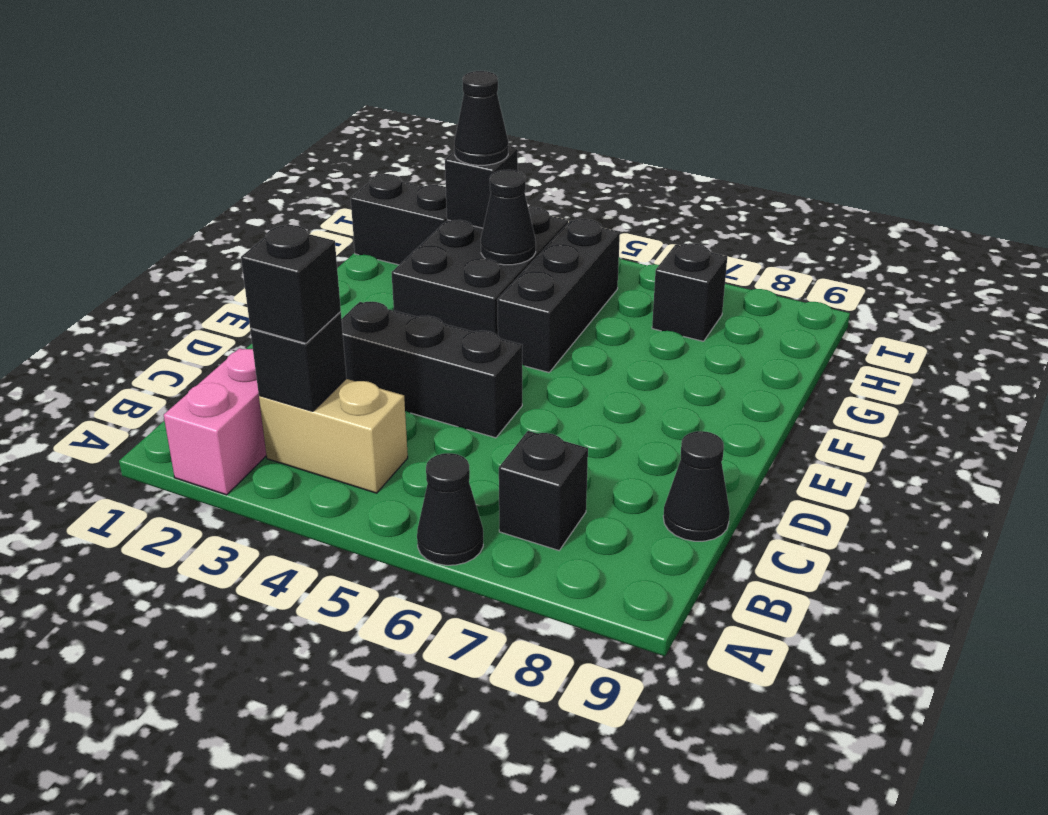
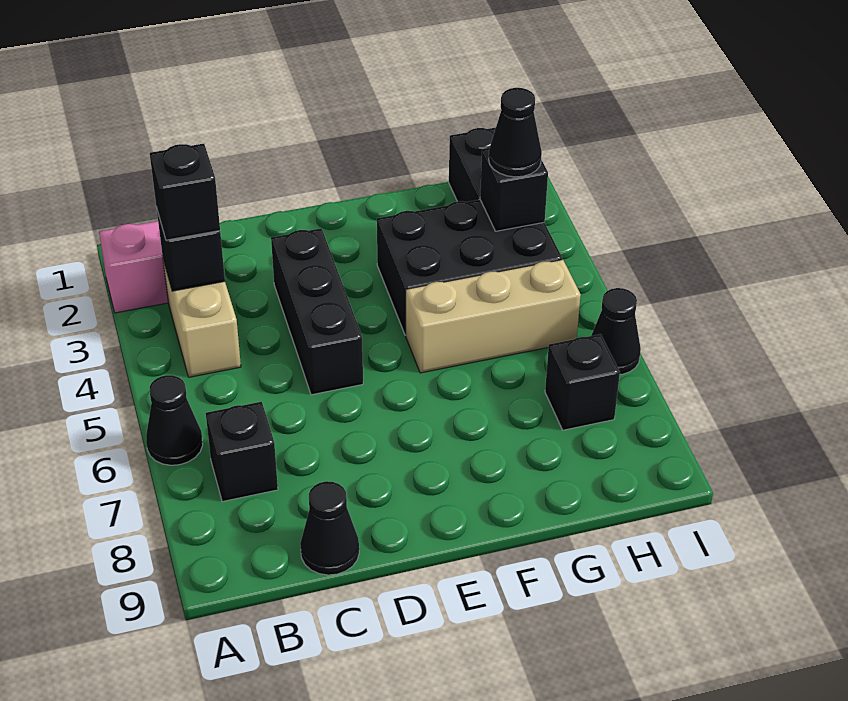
black 1x3 brick [497,219,620,372] -> tan 1x3 brick [406,260,581,373]
black 1x1 cone [481,170,536,265] -> black 1x1 cone moved to [591,288,641,374]

